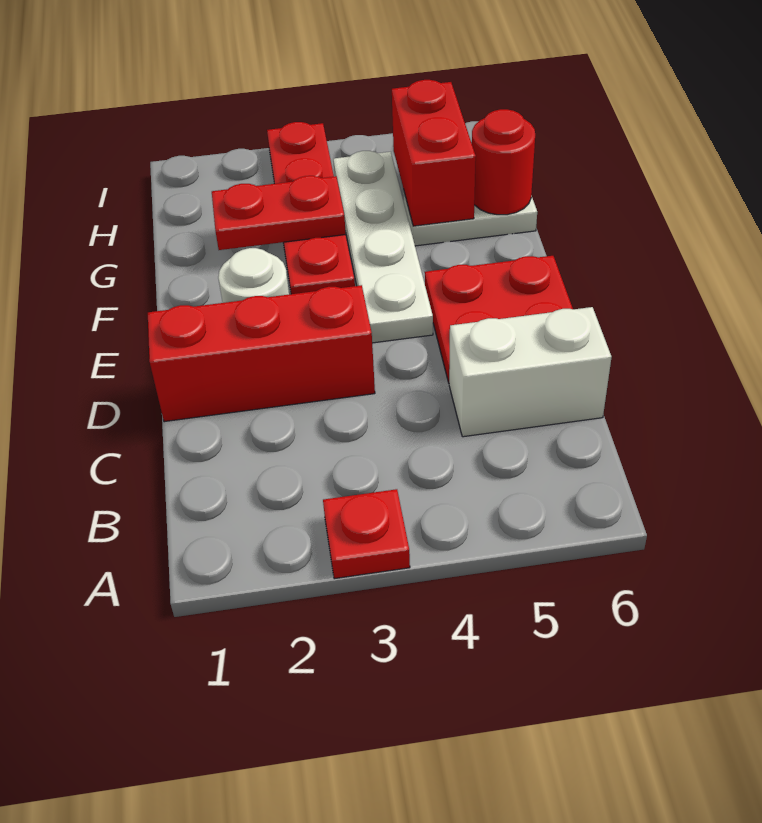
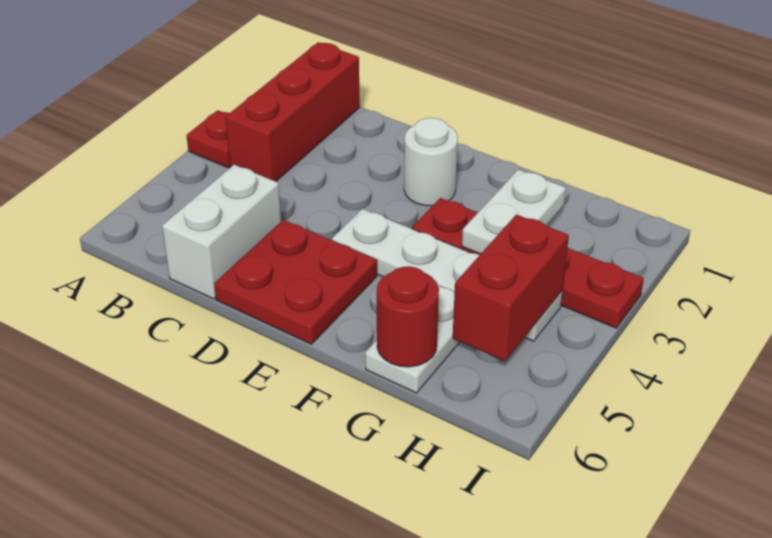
red 1x3 brick [148,285,375,422] -> red 1x3 brick moved to [225,42,360,182]
red 1x2 plate [212,176,346,250] -> white 1x2 plate [462,170,566,254]
red 1x2 brick [392,80,476,226] -> red 1x2 brick turned to [453,214,569,361]

